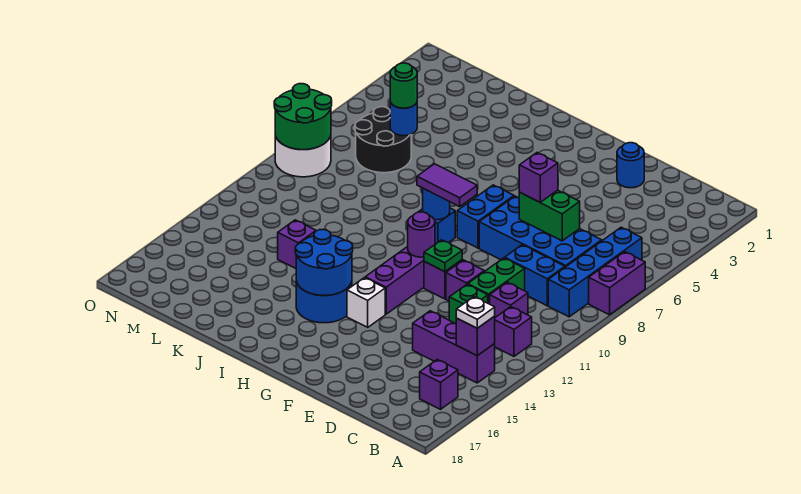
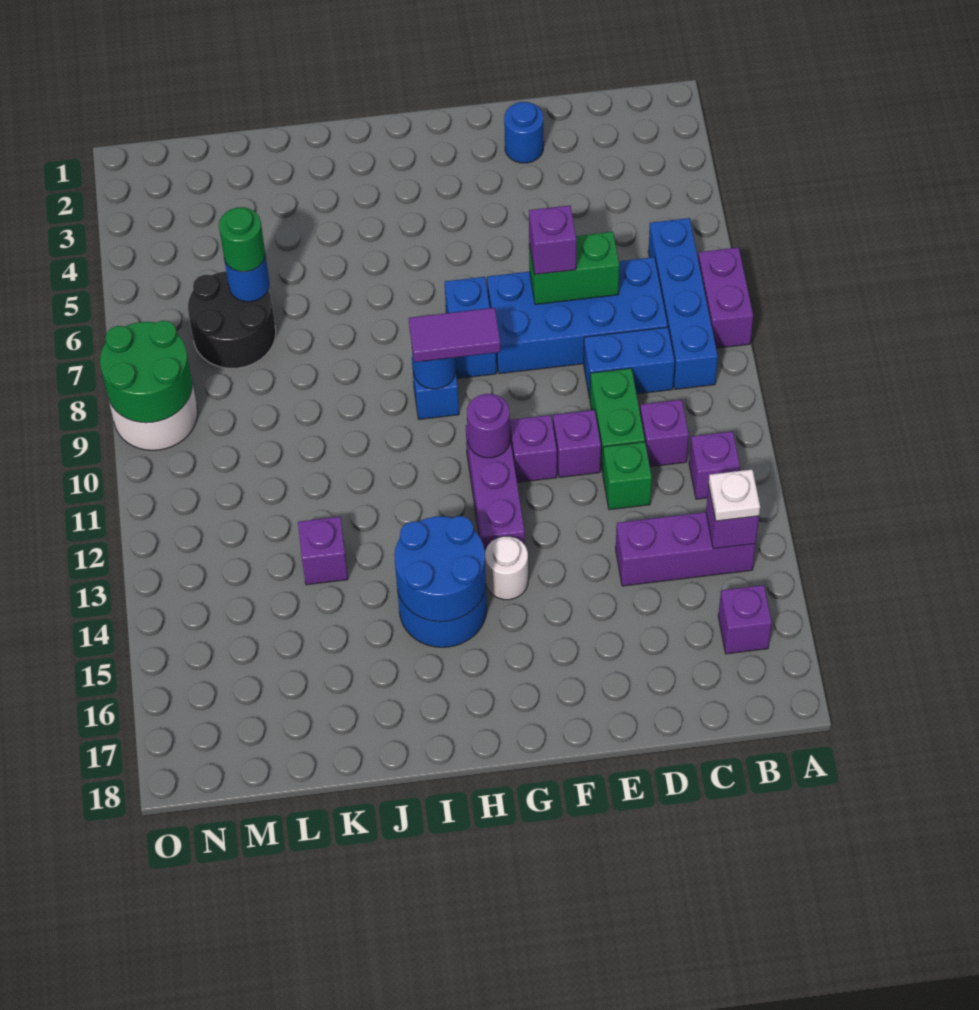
green 1x1 plate [424,240,462,272] -> none
white 1x1 brick [347,278,385,327] -> white 1x1 round brick [485,536,528,600]

